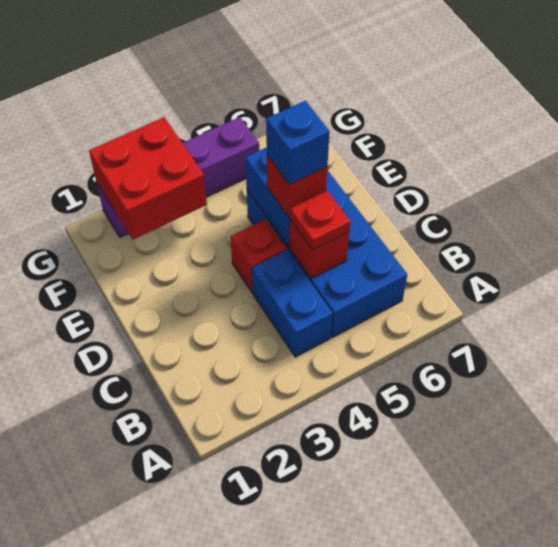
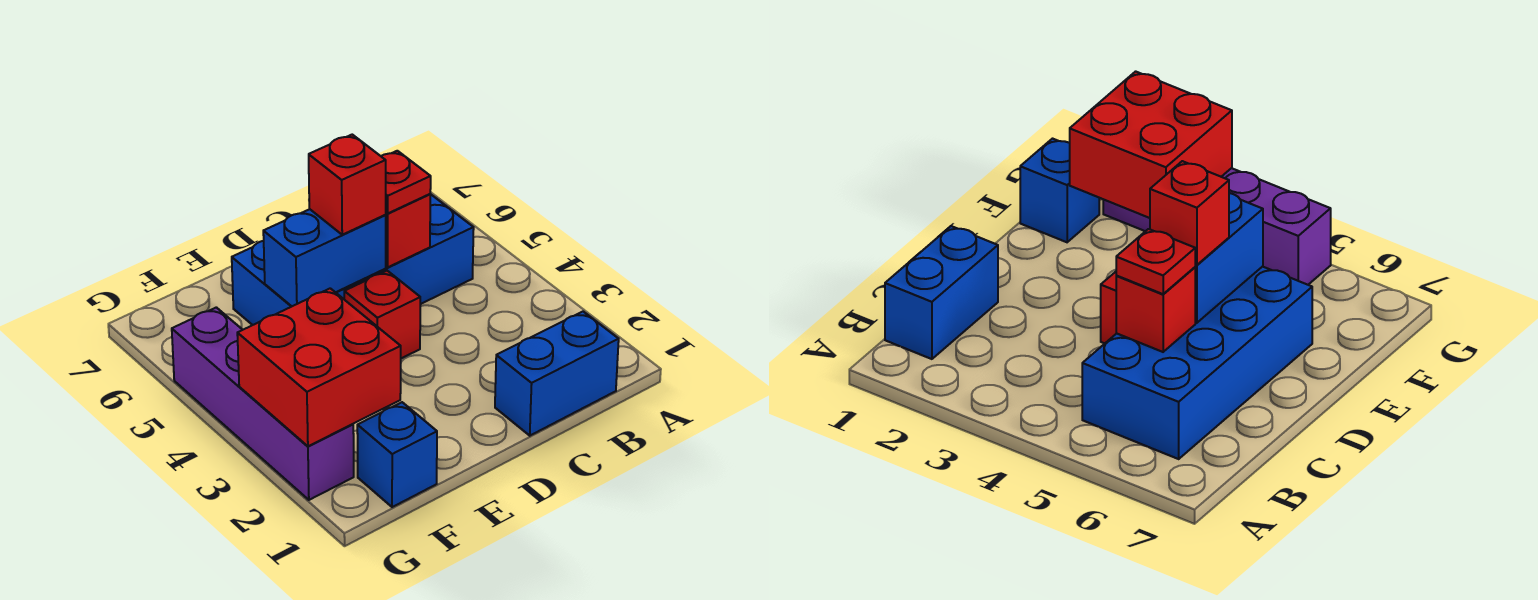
blue 1x2 brick [252,250,333,357] -> blue 1x2 brick moved to [495,312,619,436]
blue 1x1 brick [266,101,330,185] -> blue 1x1 brick moved to [357,402,437,507]

